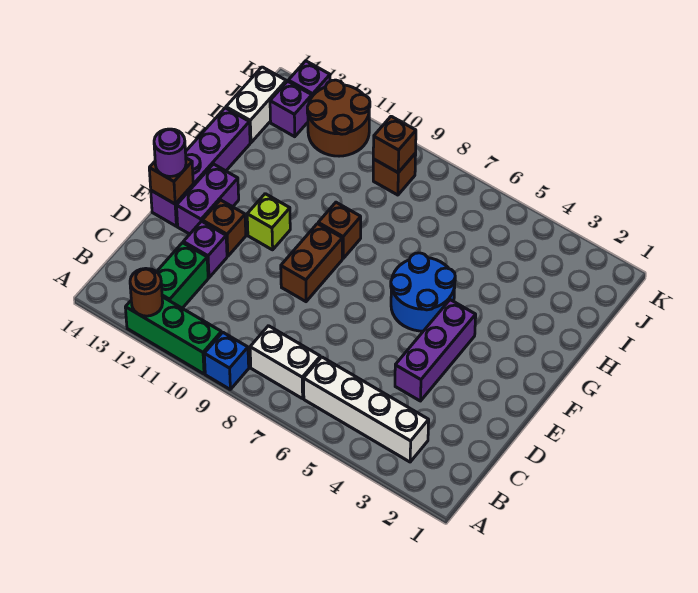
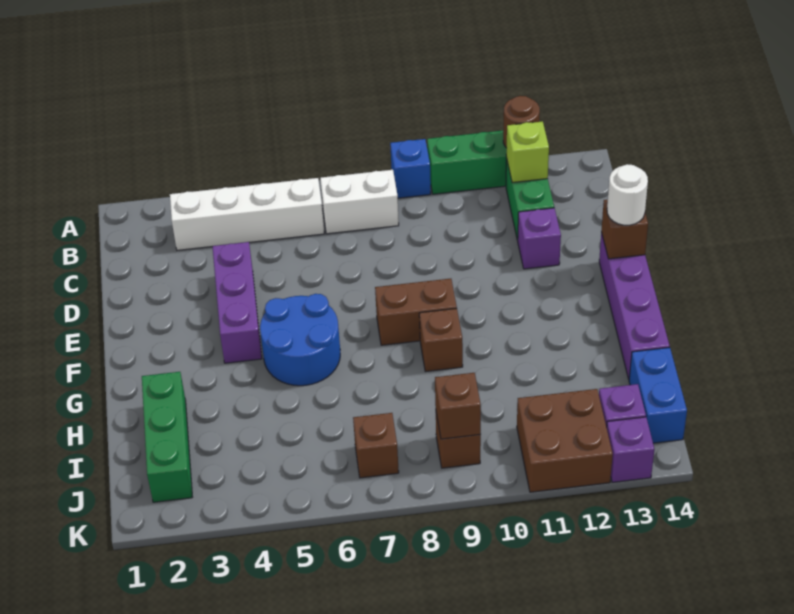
brown 1x2 brick [281,224,342,301] -> brown 1x2 brick turned to [375,279,457,345]
brown 1x1 brick [202,200,246,256] -> brown 1x1 brick moved to [353,413,399,478]
purple 1x2 brick [177,164,239,234] -> none
purple 1x1 round brick [154,129,186,177] -> white 1x1 round brick [607,164,648,225]
lime 1x1 brick [247,194,290,250] -> lime 1x1 brick moved to [506,121,549,183]
none -> green 1x3 brick [142,372,192,502]
white 1x2 brick [226,67,286,143] -> blue 1x2 brick [629,348,687,443]
brown 2x2 round brick [307,80,370,156] -> brown 2x2 brick [517,389,613,492]

